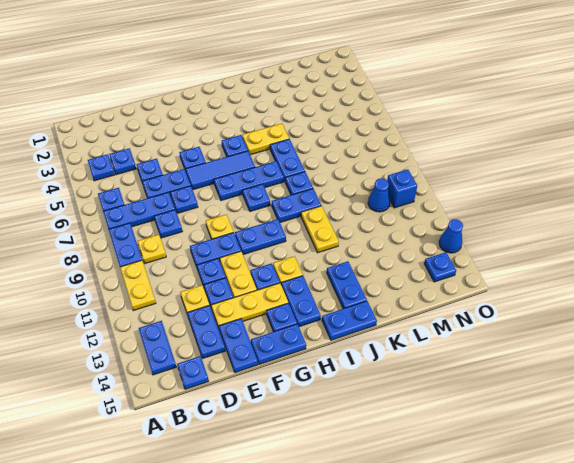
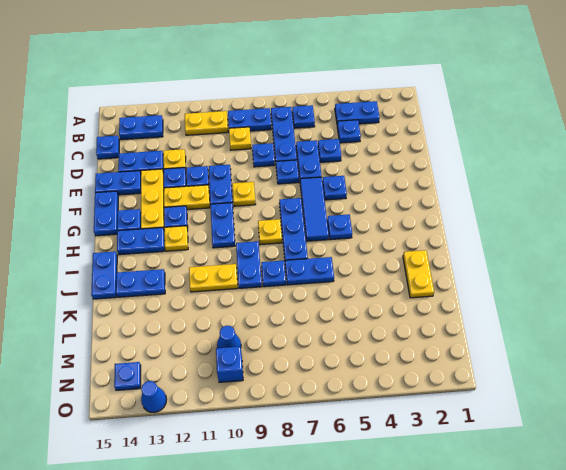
blue 1x1 plate [88,154,115,181] -> blue 1x2 plate [335,101,380,124]
blue 1x1 plate [242,184,270,211] -> yellow 1x1 plate [258,219,282,245]
yellow 1x2 plate [242,124,289,155] -> yellow 1x2 plate moved to [403,250,434,298]

